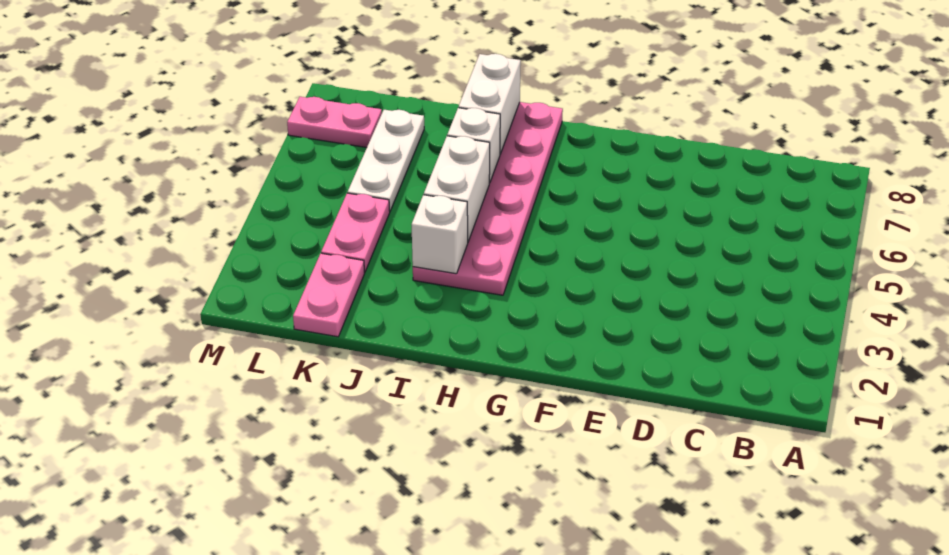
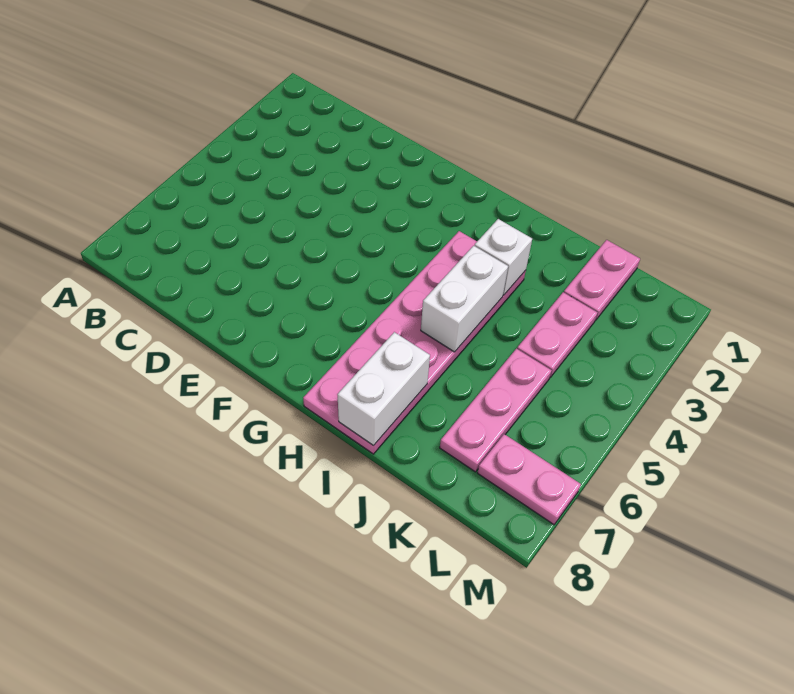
white 1x1 brick [447,108,500,183] -> none
white 1x3 plate [348,110,424,211] -> pink 1x3 plate [440,349,552,472]

